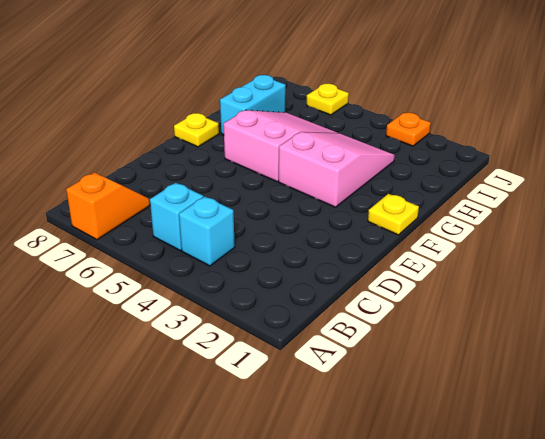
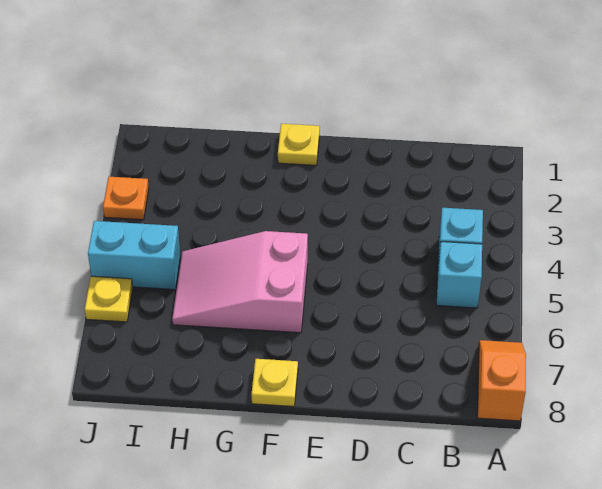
orange 1x2 slope [66,173,150,240] -> orange 1x2 slope turned to [477,340,526,421]
pink 2x3 slope [279,132,395,207] -> none
cyan 1x2 brick [220,75,286,135] -> cyan 1x2 brick moved to [88,221,180,290]

